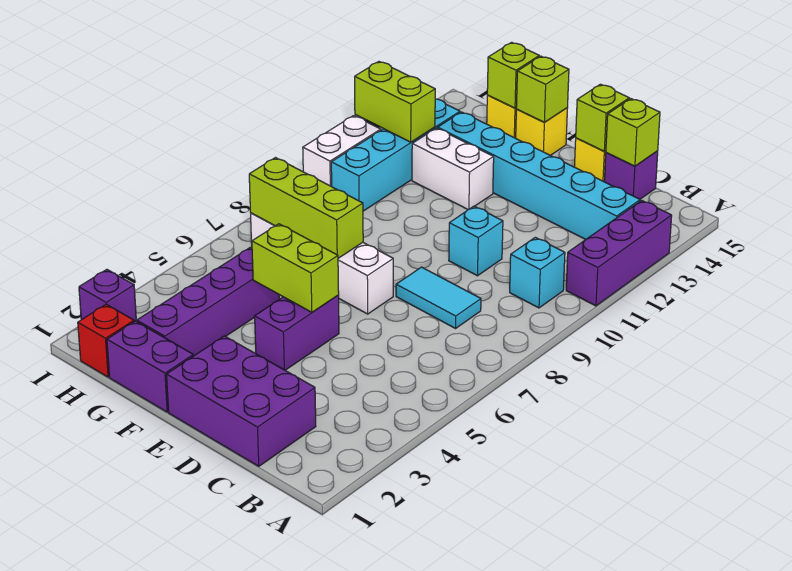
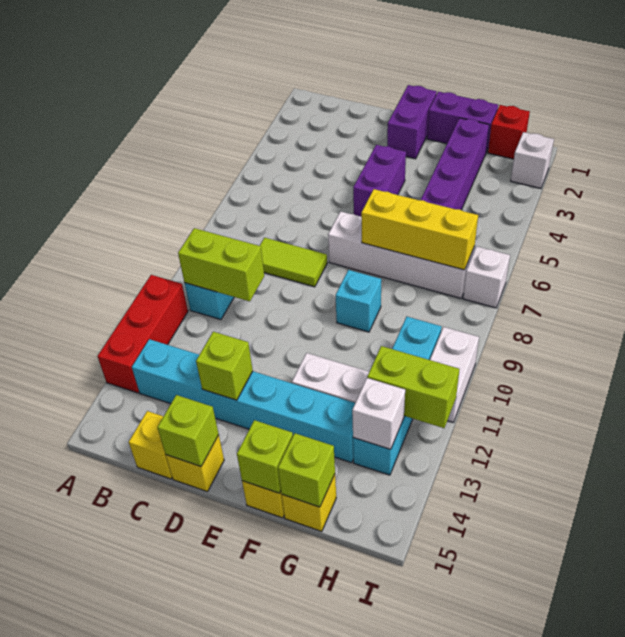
purple 1x3 brick [566,201,672,306] -> red 1x3 brick [97,275,188,393]
purple 2x3 brick [167,336,316,466] -> purple 1x2 brick [387,85,437,159]
cyan 1x2 tile [396,267,481,328] -> lime 1x2 tile [260,238,327,287]
purple 1x1 brick [604,151,658,199] -> yellow 1x1 brick [129,411,172,479]
lime 1x1 brick [606,99,660,166] -> lime 1x1 brick moved to [196,332,253,400]
cyan 1x1 brick [449,206,503,276] -> cyan 1x1 brick moved to [336,270,381,332]
lime 1x2 brick [252,224,339,312] -> lime 1x2 brick moved to [178,228,264,301]
lime 1x3 brick [249,158,363,258] -> yellow 1x3 brick [361,189,478,270]
none -> white 1x1 brick [352,378,405,449]
purple 1x1 brick [79,269,136,322] -> white 1x1 brick [511,132,554,188]
none -> white 1x1 brick [463,246,510,308]

